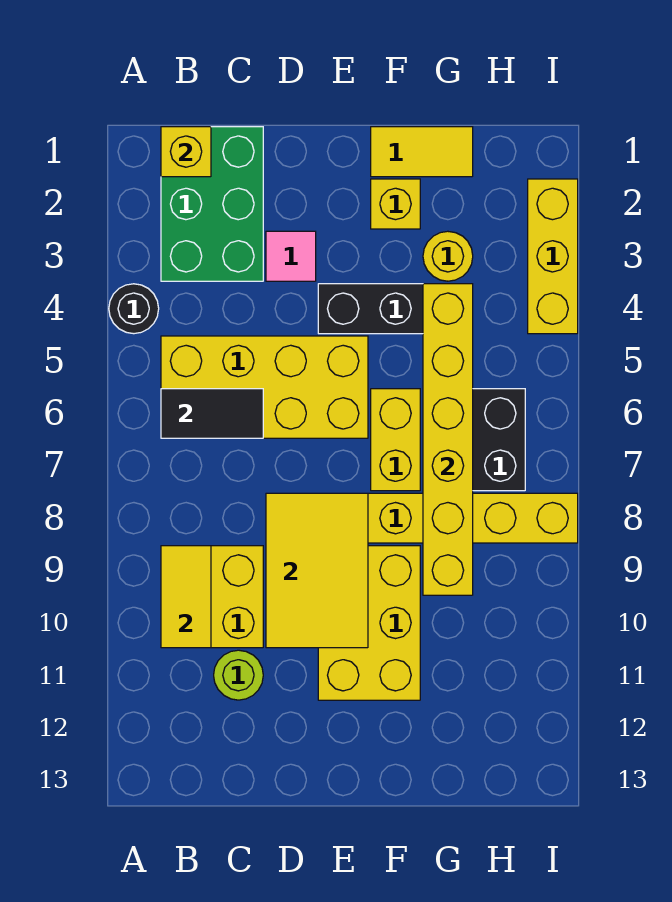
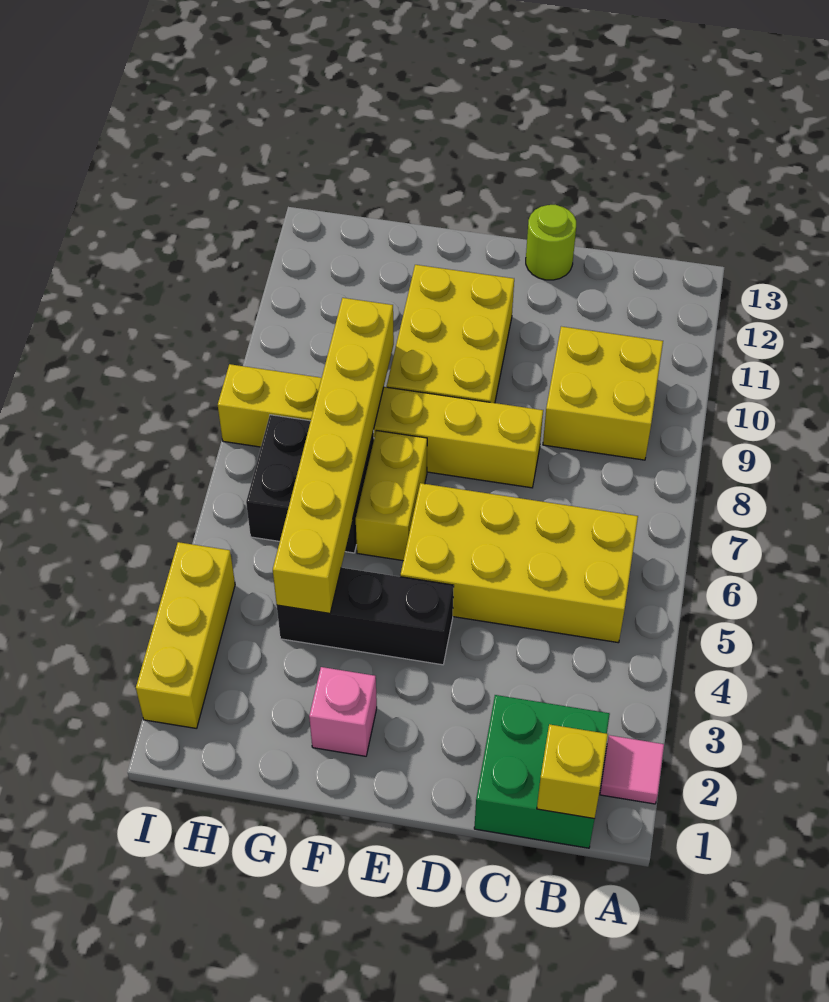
black 1x1 round brick [109,284,159,334] -> none
green 2x3 brick [161,127,263,281] -> green 2x2 brick [474,695,610,848]
black 1x2 tile [161,389,263,438] -> none
yellow 1x2 tile [161,546,211,648] -> none
lime 1x1 round brick [214,650,263,700] -> lime 1x1 round brick moved to [526,205,576,280]
pink 1x1 tile [266,231,316,281] -> pink 1x1 tile moved to [600,735,664,804]
yellow 2x3 tile [266,493,368,648] -> none
yellow 1x2 tile [371,127,473,177] -> none
yellow 1x1 brick [371,179,420,229] -> pink 1x1 brick [309,667,377,756]
yellow 1x1 round brick [423,231,473,281] -> none

